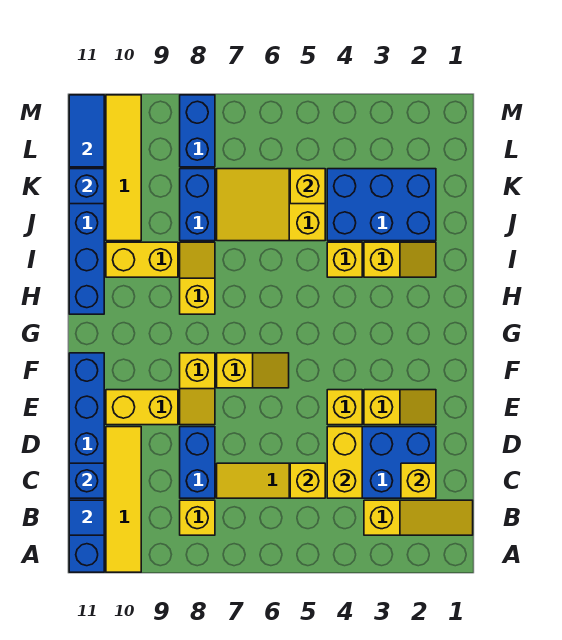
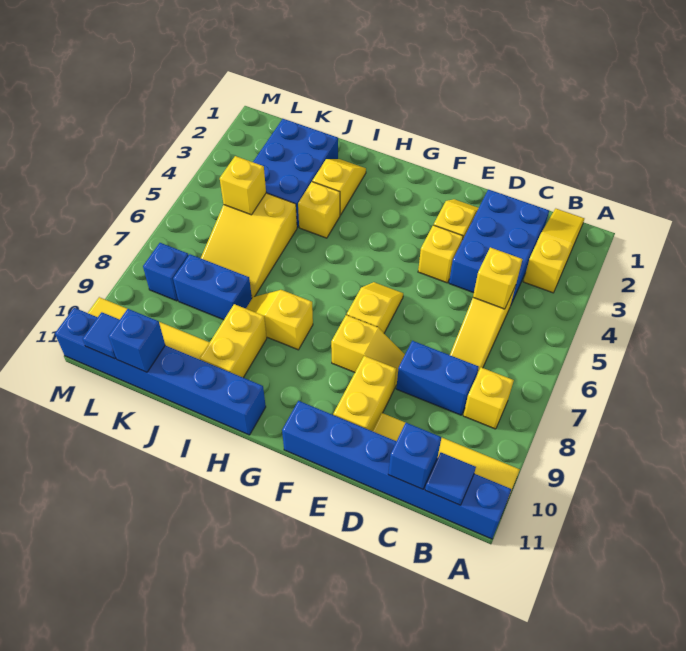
yellow 1x1 brick [401,463,436,498] -> none
yellow 1x2 brick [327,427,362,498] -> none
blue 1x2 brick [180,95,215,167] -> blue 1x1 brick [143,243,189,301]
blue 1x2 tile [69,95,104,167] -> blue 1x1 tile [83,312,119,359]

